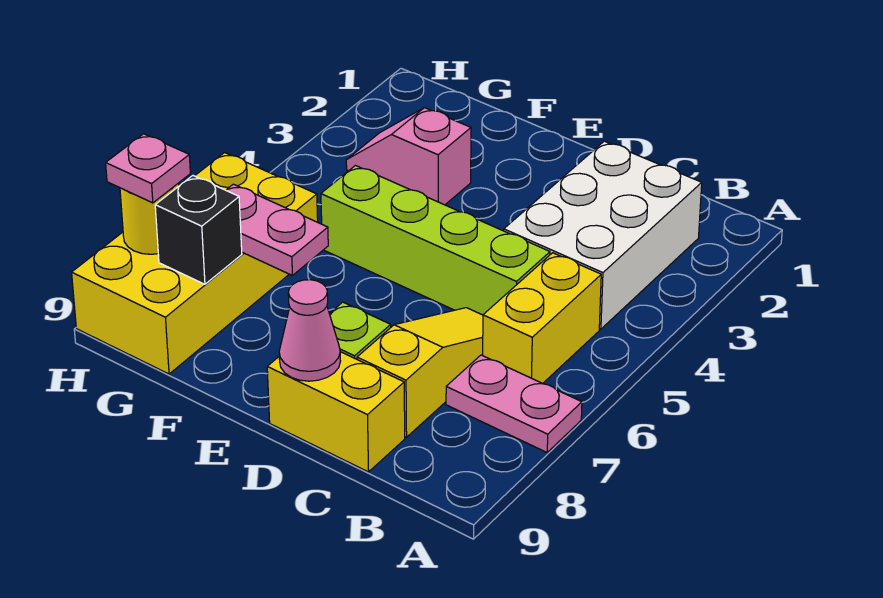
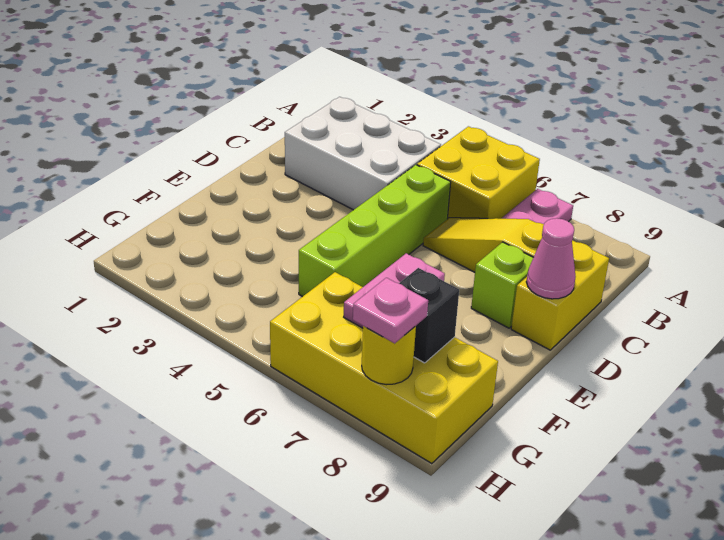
yellow 1x2 brick [483,253,601,384] -> yellow 2x2 brick [417,126,540,219]
pink 1x2 slope [346,108,471,205] -> none

